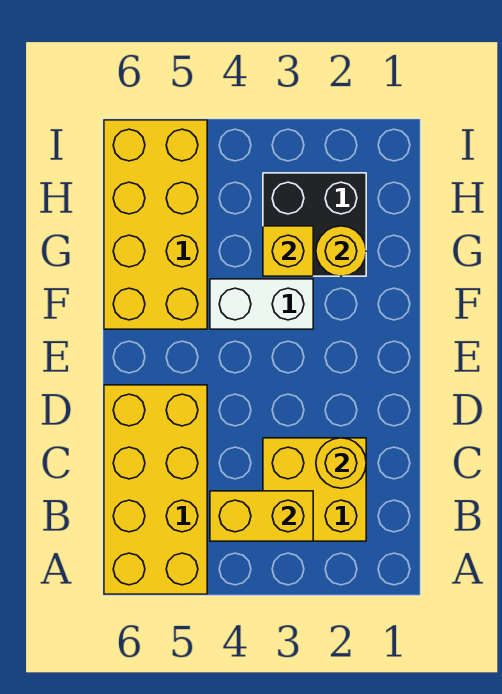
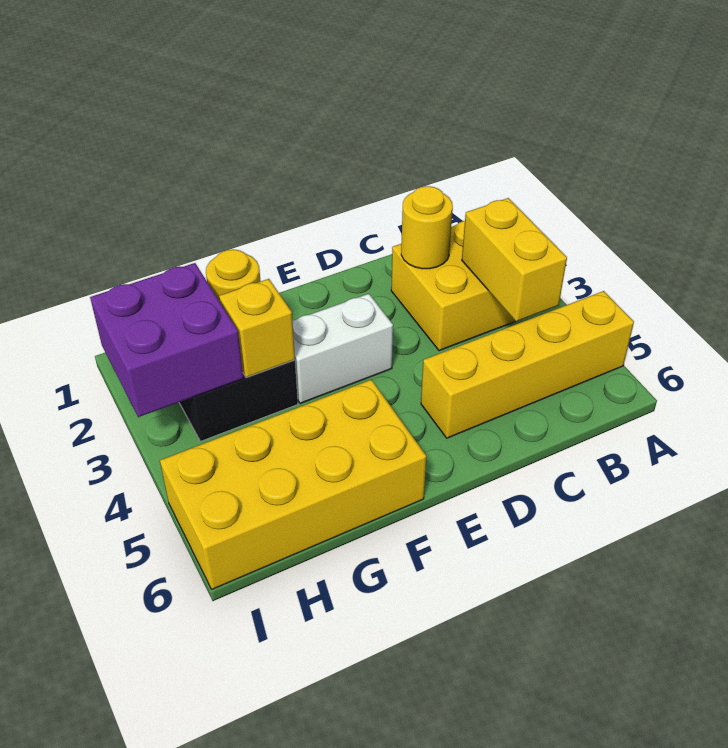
yellow 2x4 brick [104,385,207,594] -> yellow 1x4 brick [421,291,634,438]
white 1x2 brick [210,279,313,329] -> white 1x2 brick turned to [292,294,393,404]
none -> purple 2x2 brick [90,263,243,417]

